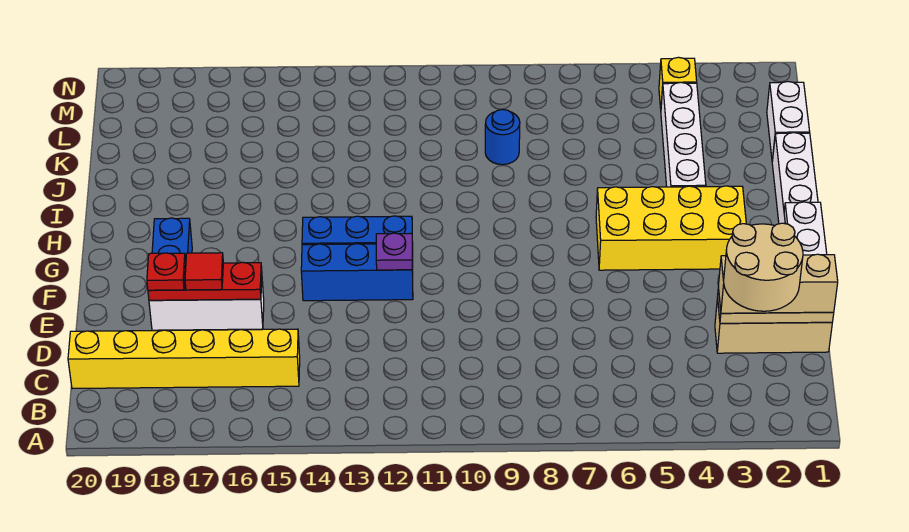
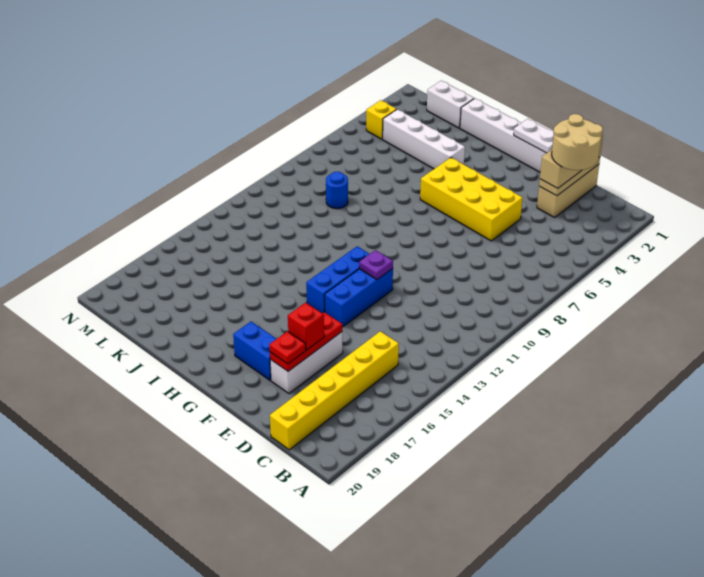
red 1x1 tile [185,253,223,290] -> red 1x1 brick [288,303,324,350]
yellow 2x4 brick [596,186,746,270] -> yellow 2x4 brick turned to [420,158,523,241]

